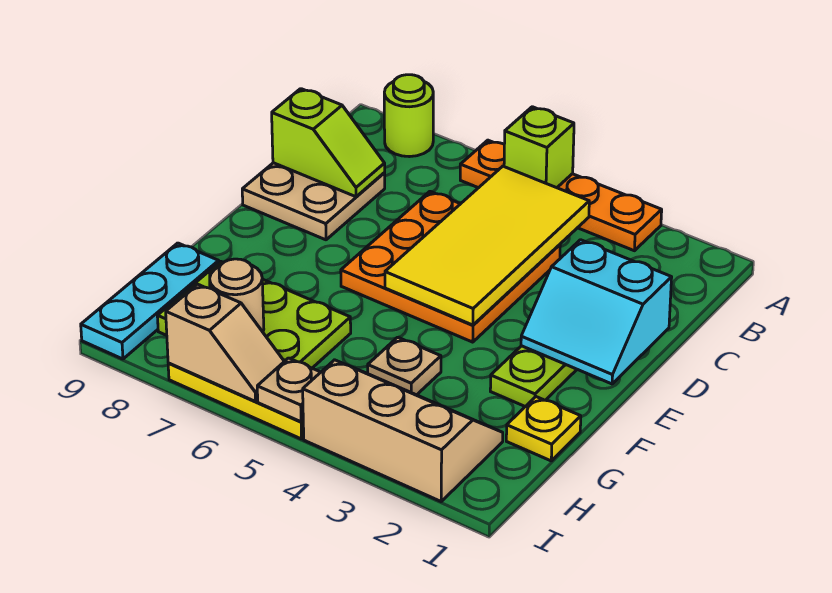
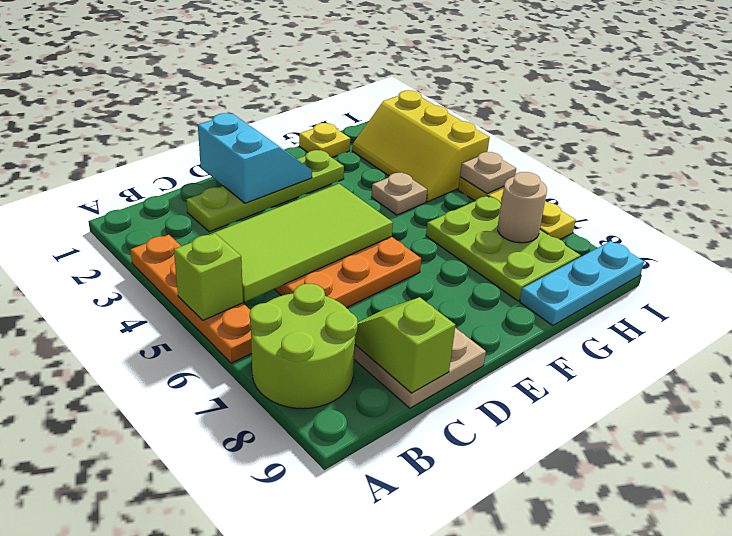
lime 1x1 round brick [384,75,433,157] -> lime 2x2 round brick [250,284,358,409]
yellow 2x4 tile [385,166,589,325] -> lime 2x4 tile [209,184,393,302]
tan 2x3 slope [303,360,503,501] -> yellow 2x3 slope [352,90,490,202]
tan 1x2 slope [166,284,284,401] -> none

